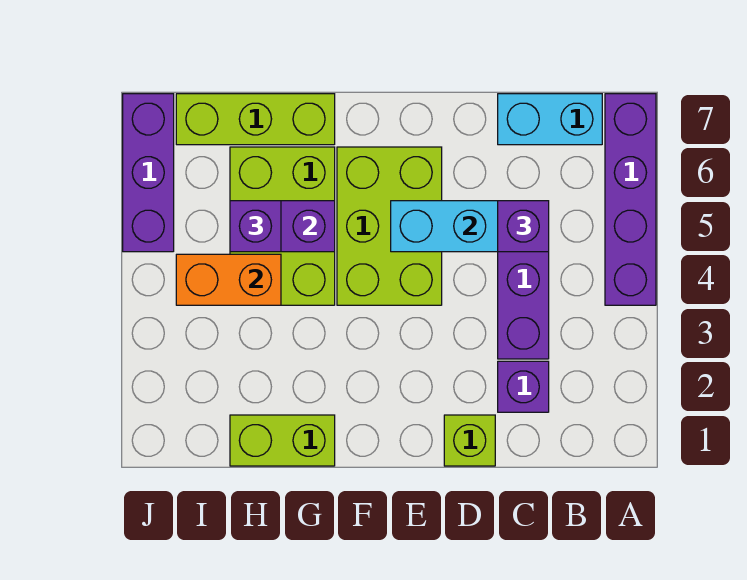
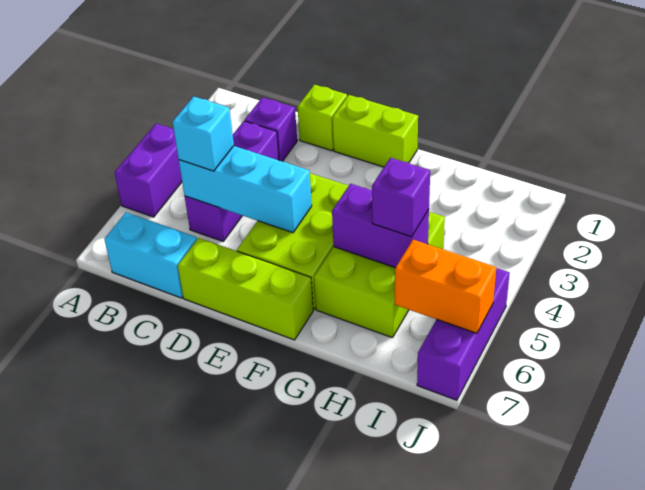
purple 1x4 brick [605,94,656,305] -> purple 1x2 brick [115,124,182,217]
purple 1x1 brick [498,201,549,252] -> cyan 1x1 brick [173,97,234,171]
lime 1x2 brick [230,415,335,466] -> lime 1x2 brick moved to [332,95,418,167]
lime 1x3 brick [176,94,335,145] -> lime 1x3 brick moved to [178,238,313,340]
orange 1x2 brick [176,254,281,305] -> orange 1x2 brick moved to [395,240,496,333]

